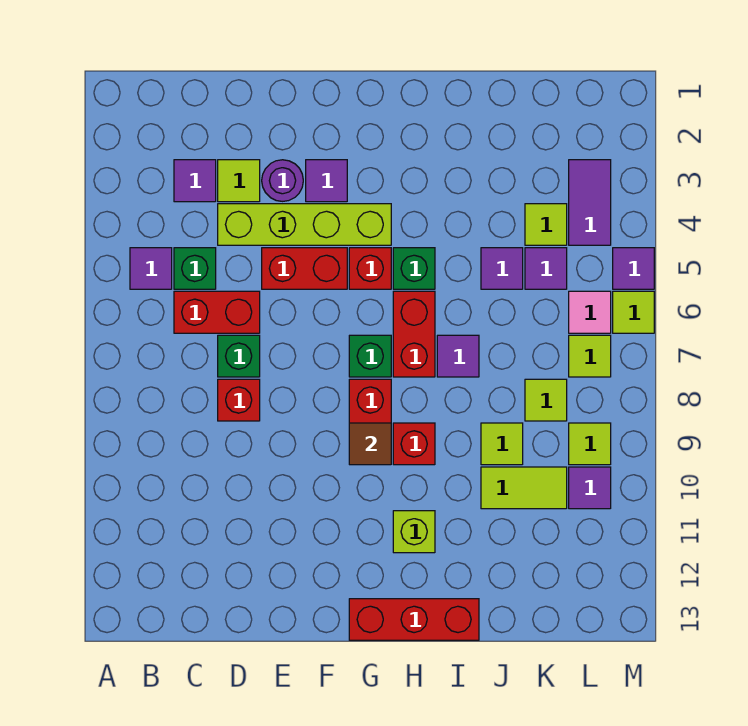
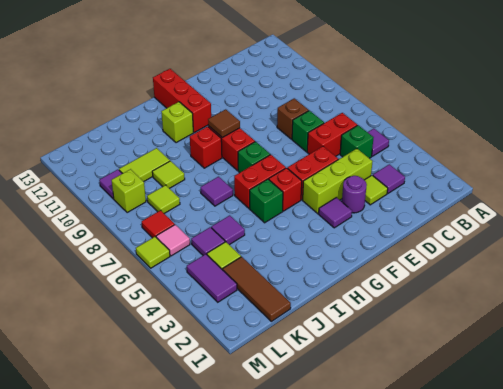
lime 1x4 brick [218,204,391,245] -> lime 1x3 brick [303,149,373,214]
red 1x1 brick [218,379,260,421] -> brown 1x1 brick [277,98,309,139]
red 1x3 brick [349,599,479,640] -> red 1x3 brick turned to [153,69,211,132]
red 1x2 brick [393,291,435,377] -> red 1x2 brick turned to [234,155,286,209]
none -> brown 1x3 tile [223,257,291,321]
lime 1x1 tile [569,335,611,377] -> red 1x1 tile [142,210,175,238]
lime 1x1 tile [569,423,611,465] -> lime 1x1 brick [111,169,146,213]
purple 1x1 tile [613,248,654,289] -> none

